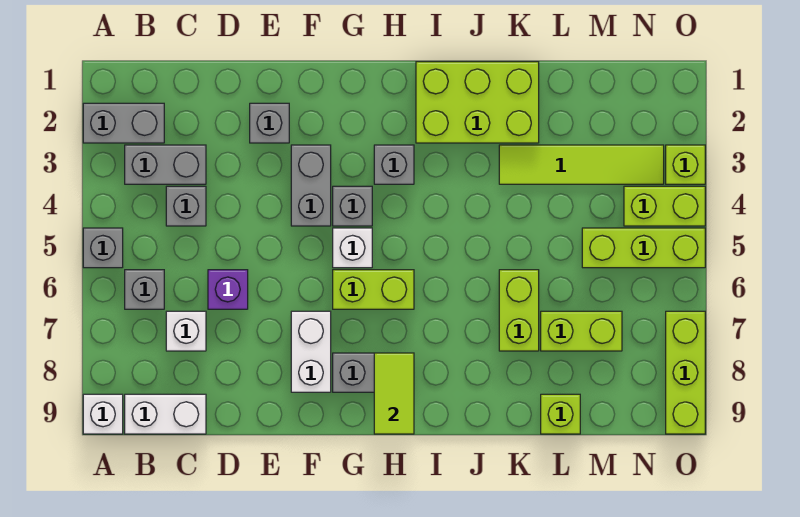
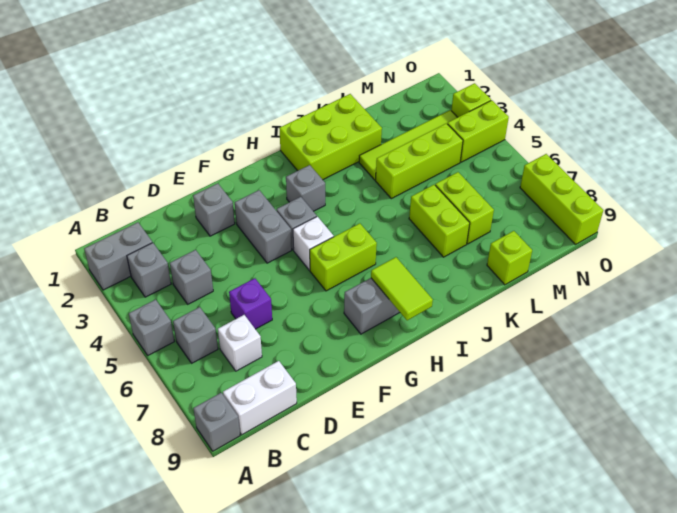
white 1x1 brick [83,394,123,434] -> grey 1x1 brick [193,393,240,451]
grey 1x2 brick [125,145,206,184] -> grey 1x1 brick [127,243,171,297]
white 1x2 brick [291,311,331,392] -> none
lime 1x2 brick [541,311,622,351] -> lime 1x2 brick turned to [435,172,494,244]
lime 1x3 brick [582,228,705,268] -> lime 1x3 brick moved to [375,123,463,199]

